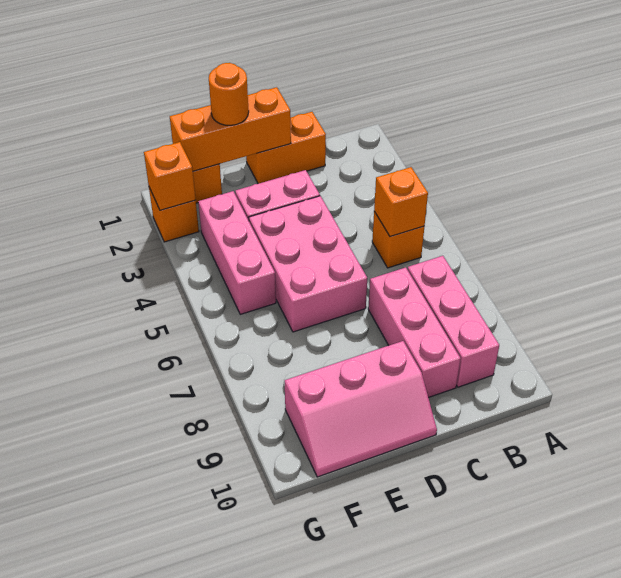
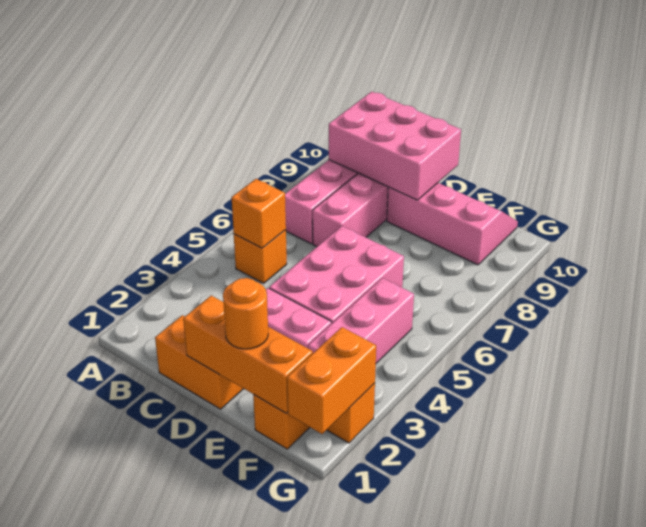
none -> pink 2x3 brick [329,92,461,200]
orange 1x1 brick [144,142,196,210] -> orange 1x2 brick [287,327,376,434]

